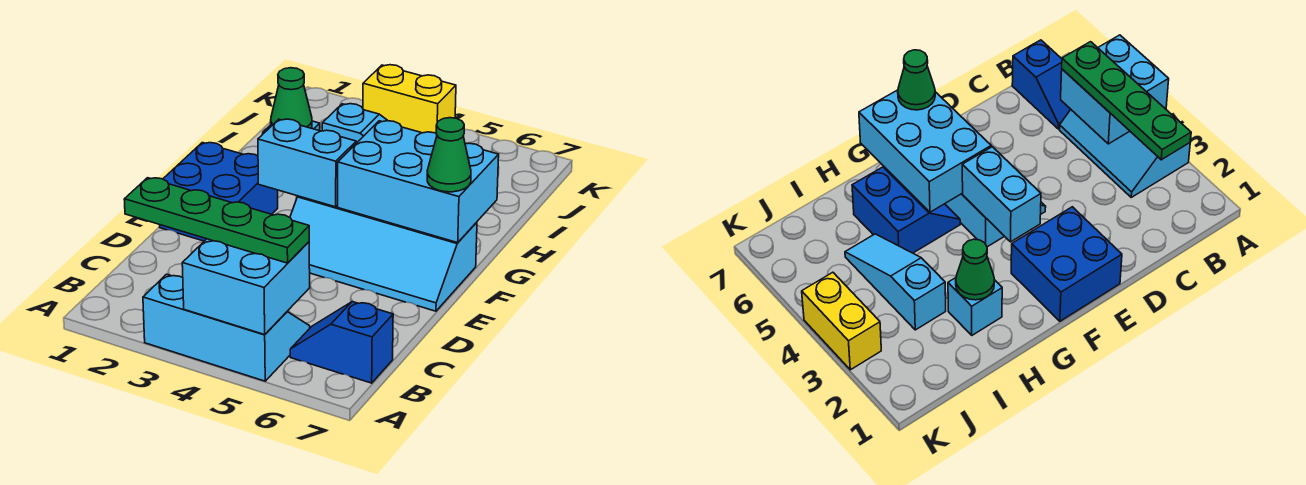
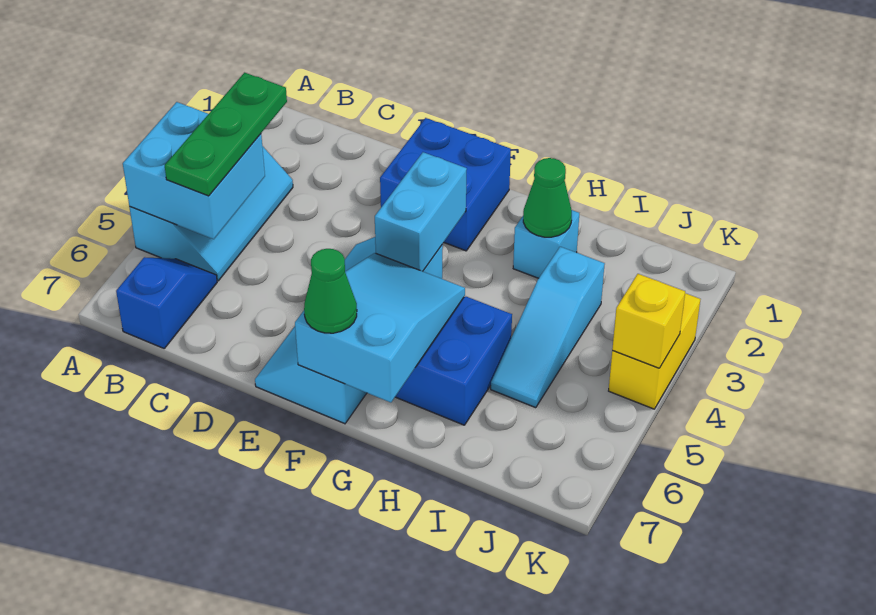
green 1x4 plate [124,178,309,263] -> green 1x3 plate [165,73,287,196]
cyan 2x3 brick [338,121,499,243] -> cyan 2x3 slope [295,253,465,402]
none -> yellow 1x1 brick [612,274,685,368]

